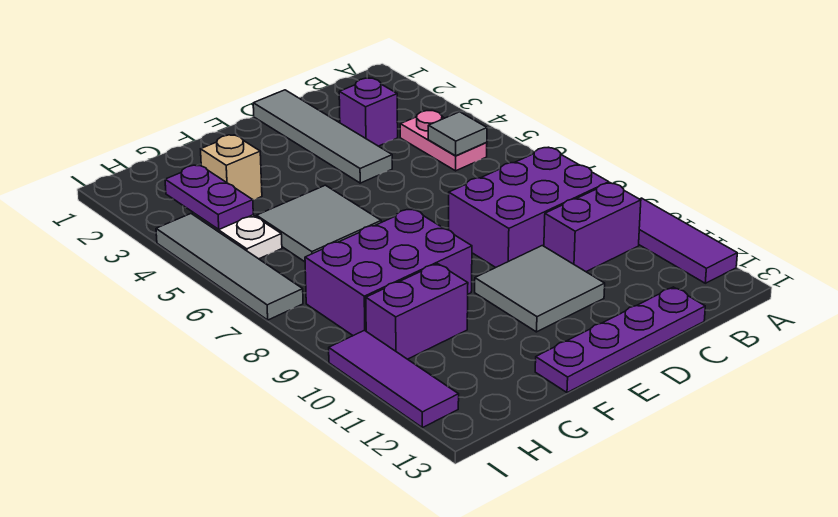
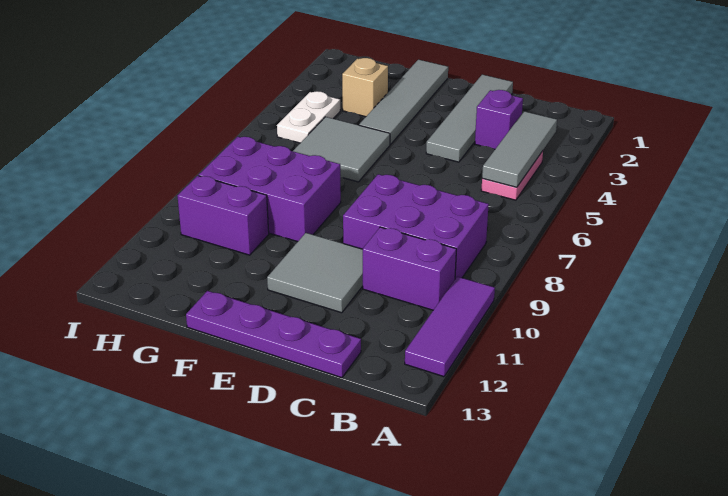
grey 1x1 tile [428,112,487,156] -> grey 1x3 tile [482,111,557,187]
purple 1x2 plate [165,165,253,229] -> none
grey 1x4 tile [156,214,303,320] -> grey 1x4 tile moved to [359,60,448,144]
purple 1x3 tile [329,330,459,428] -> none

